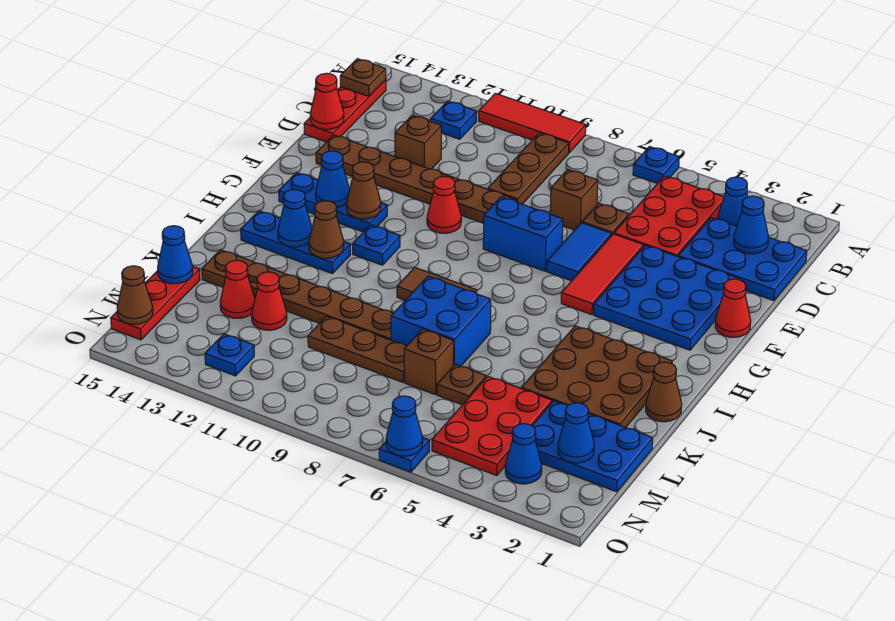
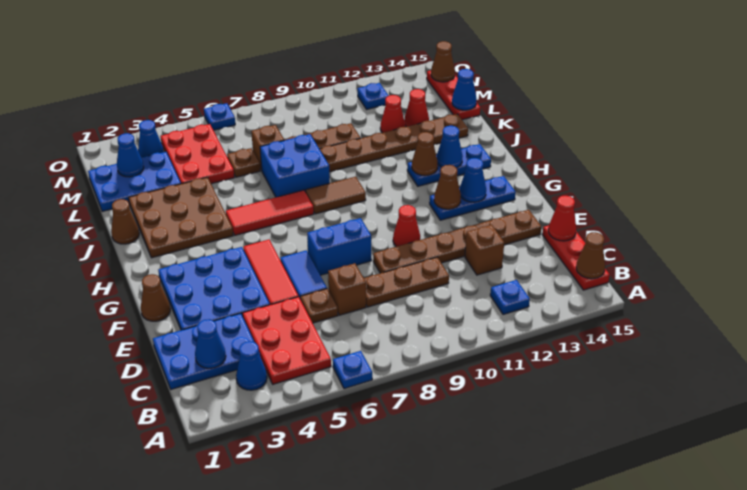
red 1x3 tile [479,93,586,153] -> red 1x3 tile moved to [226,190,314,235]
brown 1x3 plate [488,133,569,204] -> brown 1x3 plate turned to [364,257,449,307]
brown 1x1 plate [340,59,386,96] -> brown 1x1 cone [576,232,605,279]
red 1x1 cone [715,279,751,337] -> brown 1x1 cone [141,274,170,321]
blue 1x1 plate [353,225,400,265] -> none
blue 1x1 cone [386,396,423,456] -> none

